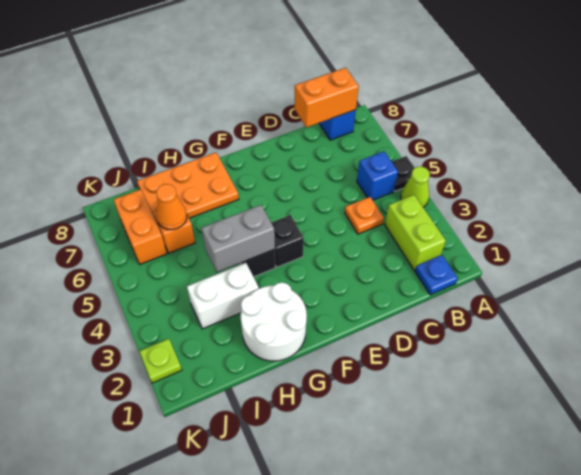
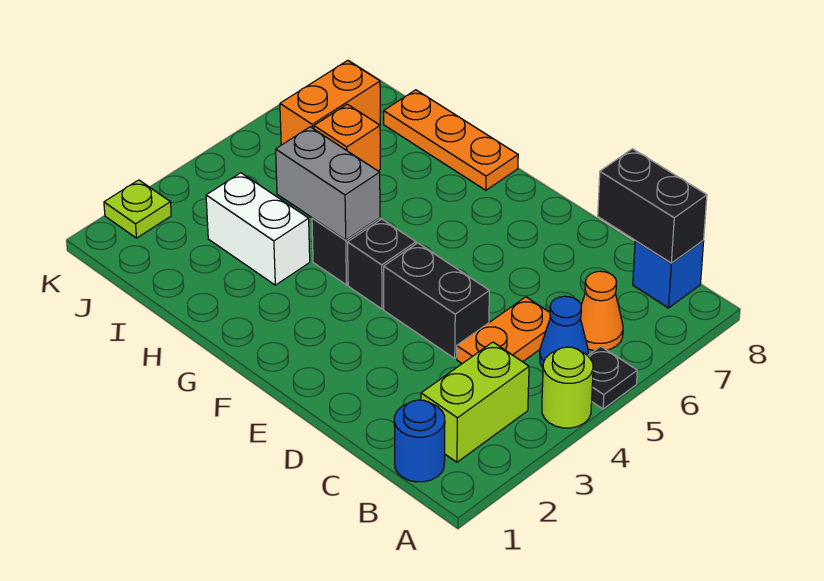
lime 1x1 cone [401,166,430,207] -> lime 1x1 round brick [542,347,593,428]
blue 1x1 plate [415,255,458,295] -> blue 1x1 round brick [394,400,445,482]
blue 1x1 brick [357,151,398,200] -> blue 1x1 cone [540,296,588,367]
orange 1x2 brick [294,68,359,127] -> black 1x2 brick [598,149,707,263]
orange 1x1 plate [345,197,384,234] -> orange 1x2 plate [457,297,550,363]
none -> black 1x2 brick [384,243,489,358]
white 2x2 round brick [241,282,307,361] -> none
orange 2x3 plate [137,153,239,219] -> orange 1x3 plate [384,90,518,190]
orange 1x1 cone [156,184,187,230] -> orange 1x1 cone moved to [580,271,623,351]

